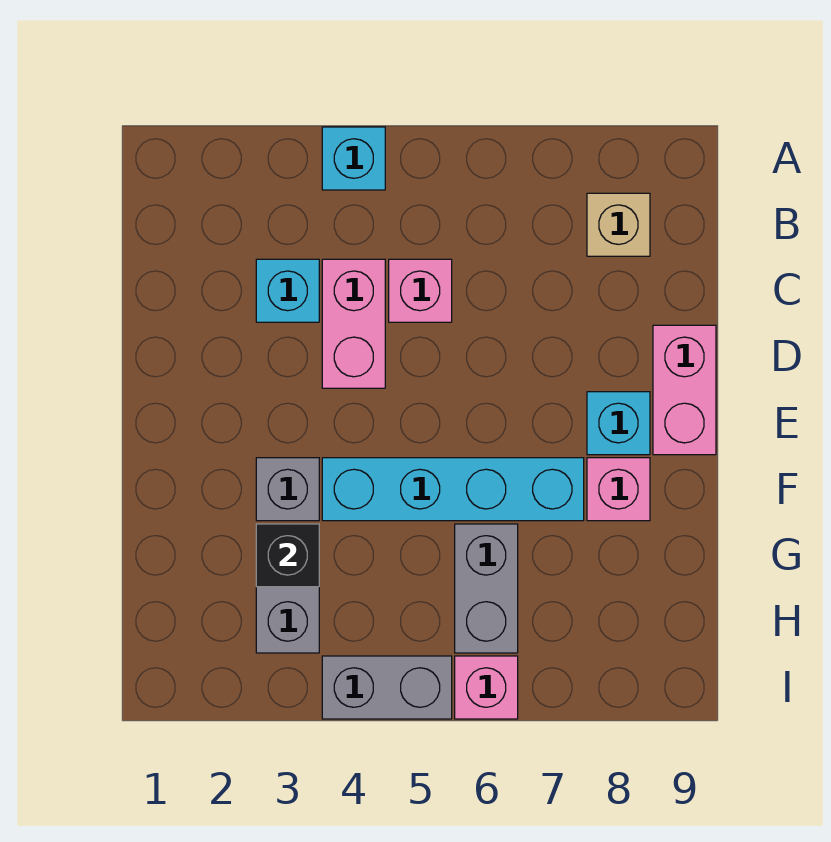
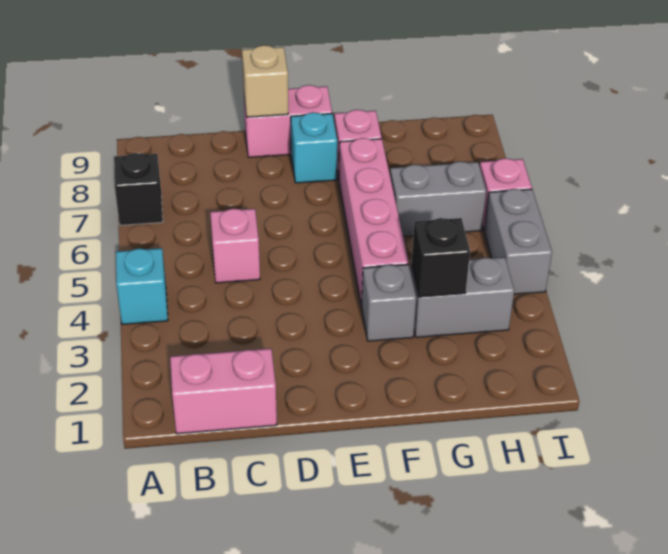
none -> black 1x1 brick [114,153,163,225]
tan 1x1 brick [587,193,650,256] -> tan 1x1 brick moved to [242,45,288,117]
cyan 1x1 brick [256,259,319,322] -> none
pink 1x2 brick [322,259,385,388] -> pink 1x2 brick moved to [170,348,277,434]
cyan 1x4 brick [322,458,584,521] -> pink 1x4 brick [339,138,409,306]

